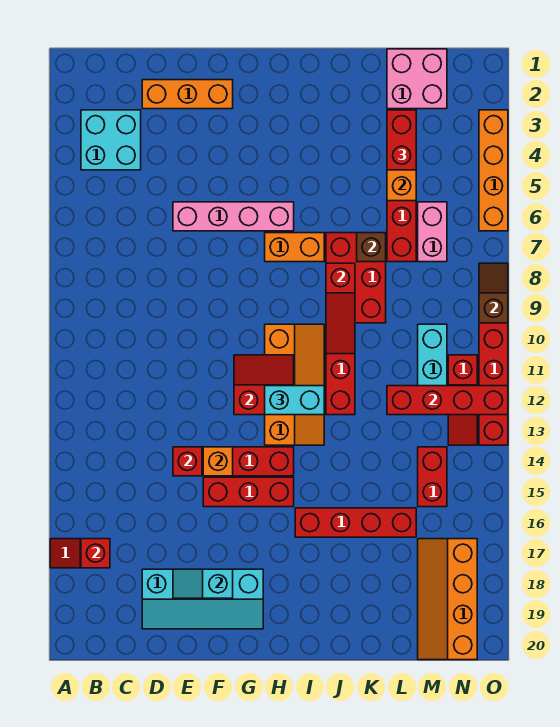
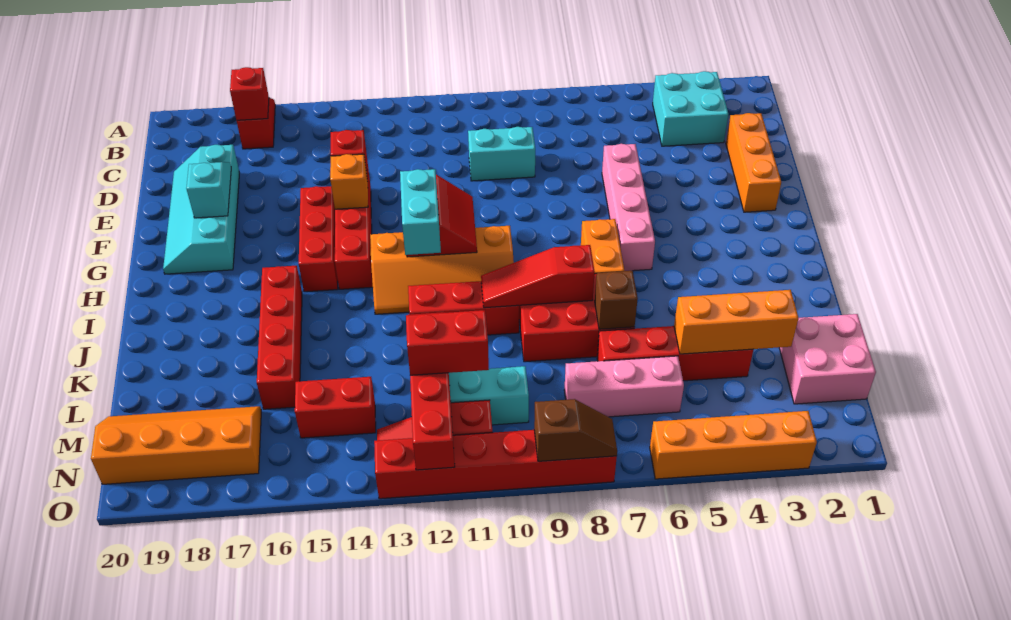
none -> cyan 1x2 brick [468,127,535,181]
red 1x2 brick [387,110,416,170] -> red 1x2 brick moved to [406,310,489,375]
pink 1x2 brick [418,202,447,262] -> pink 1x3 brick [564,356,684,417]

